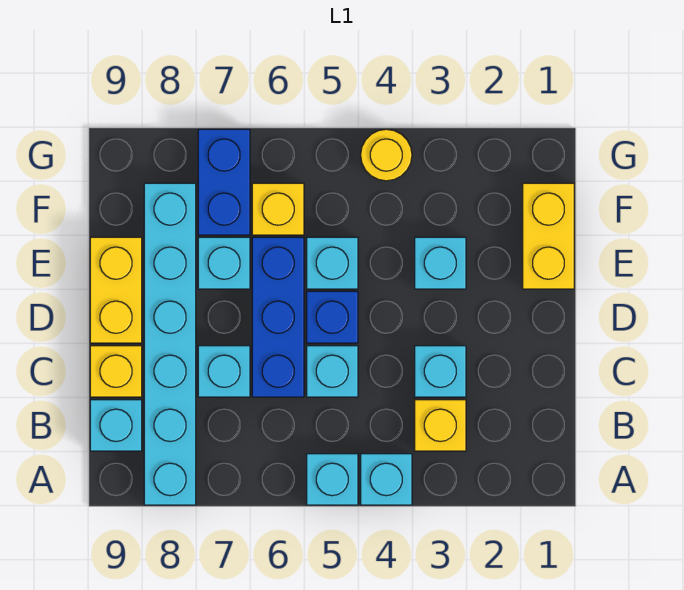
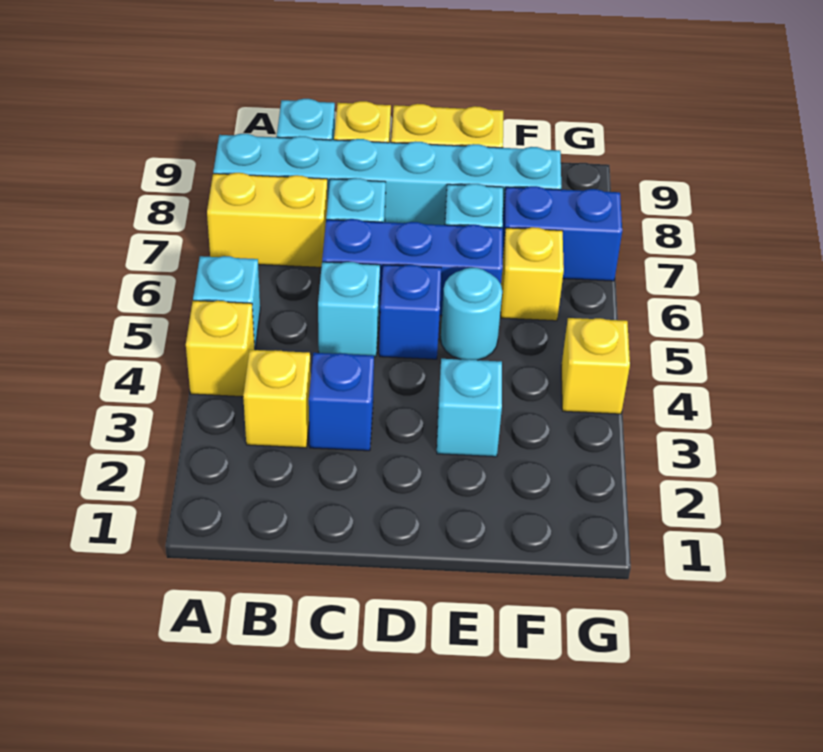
cyan 1x1 brick [361,454,412,505] -> yellow 1x1 brick [186,301,255,397]
cyan 1x1 brick [415,346,466,397] -> blue 1x1 brick [309,353,374,451]
yellow 1x2 brick [523,183,574,289] -> yellow 1x2 brick moved to [207,173,327,267]
cyan 1x1 brick [307,237,358,289] -> cyan 1x1 round brick [441,268,502,360]
yellow 1x1 round brick [361,129,412,181] -> yellow 1x1 brick [561,318,630,414]

